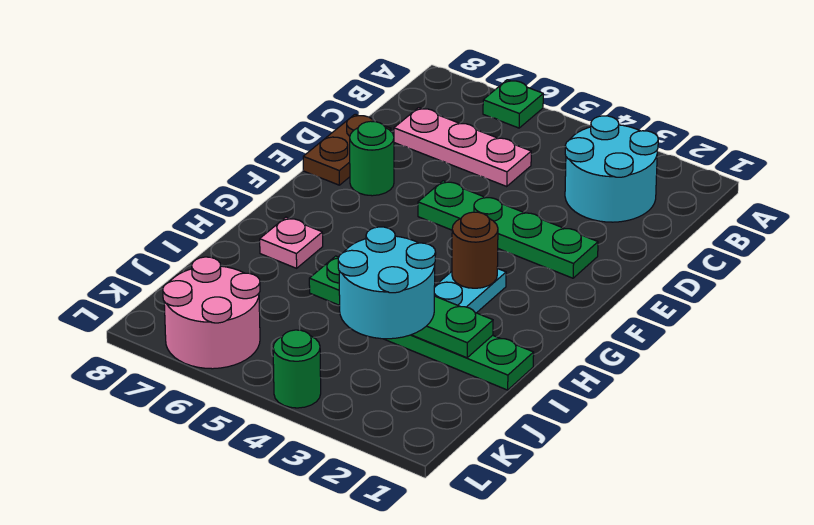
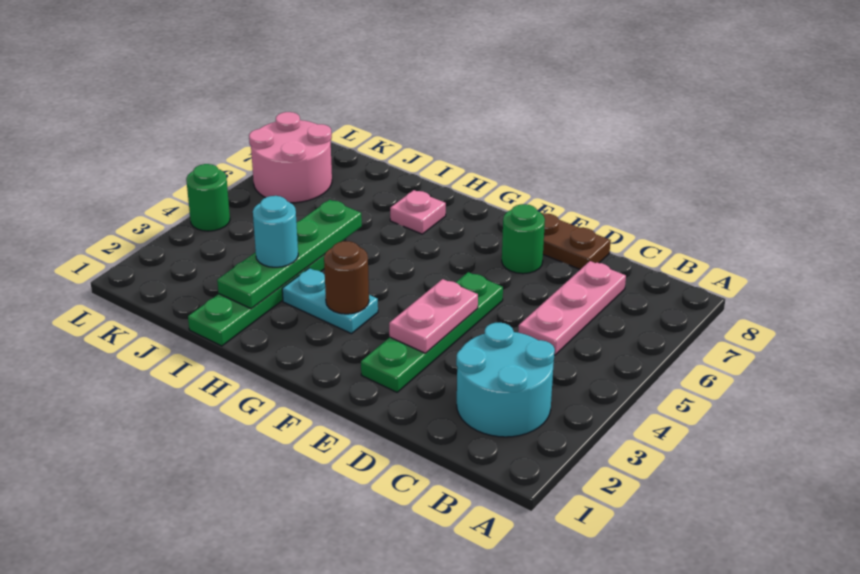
green 1x1 plate [483,80,543,128] -> none
none -> pink 1x2 plate [389,279,478,353]
cyan 2x2 round brick [338,227,436,339] -> cyan 1x1 round brick [253,196,298,267]

